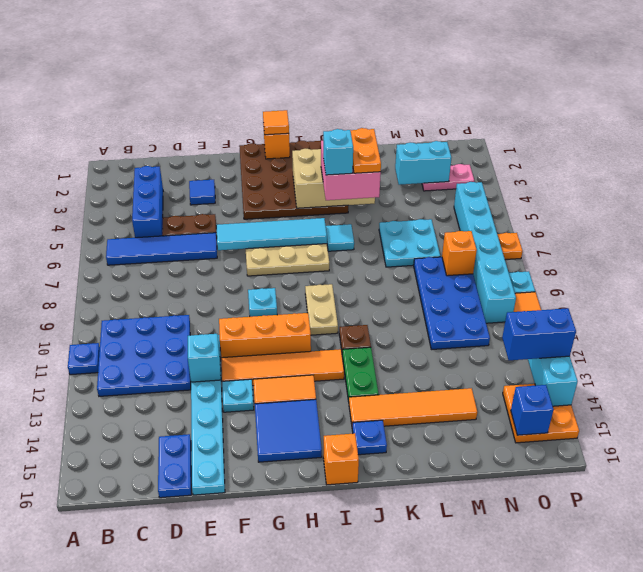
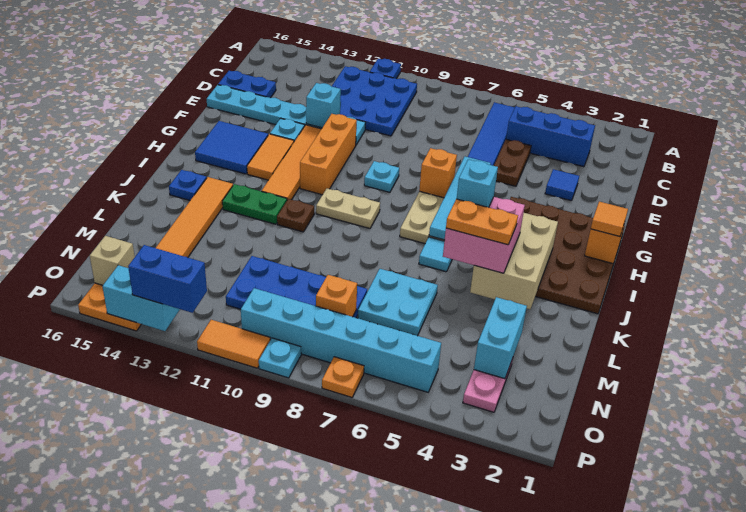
orange 1x1 brick [323,433,359,485] -> orange 1x1 brick moved to [419,148,457,198]
blue 1x2 brick [502,308,576,360] -> blue 1x2 brick turned to [128,245,207,313]
blue 1x1 brick [511,385,554,435] -> tan 1x1 brick [90,236,135,285]

